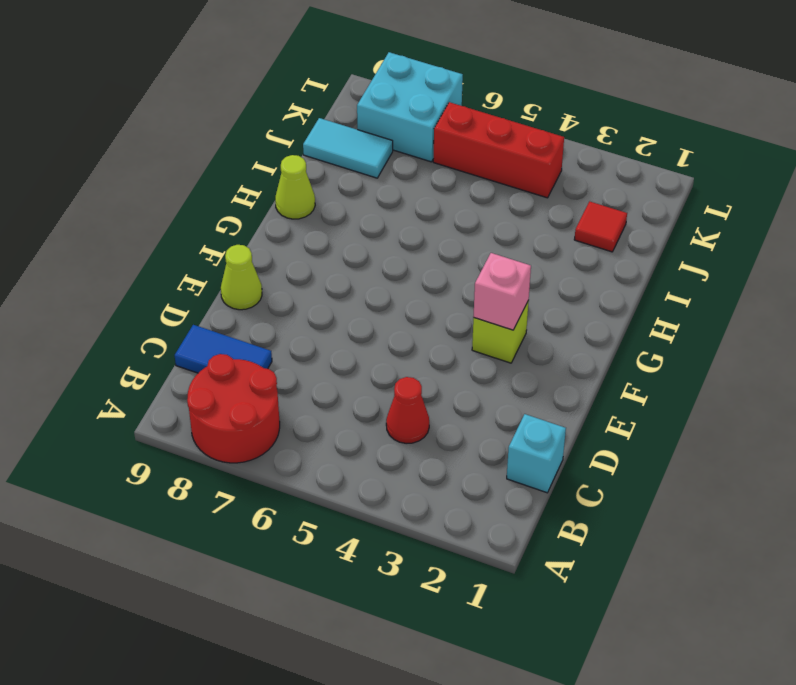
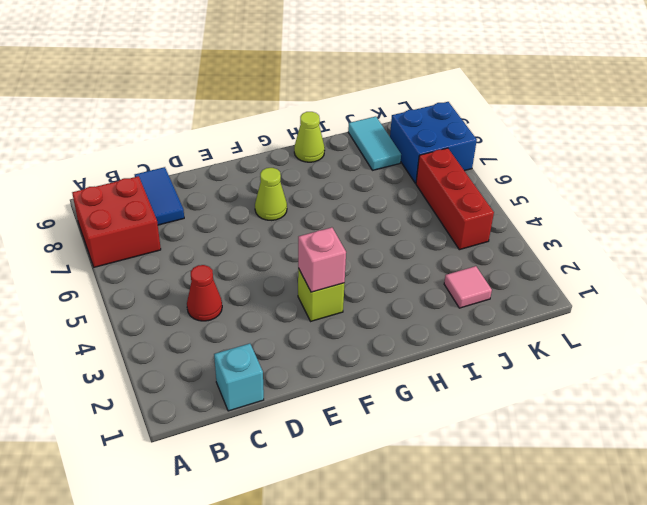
red 2x2 round brick [187,354,280,463] -> red 2x2 brick [72,176,161,267]
lime 1x1 cone [221,245,262,310] -> lime 1x1 cone moved to [255,168,287,220]
red 1x1 tile [574,201,627,252] -> pink 1x1 tile [444,266,492,308]
cyan 2x2 brick [357,52,463,162] -> blue 2x2 brick [390,102,477,183]

